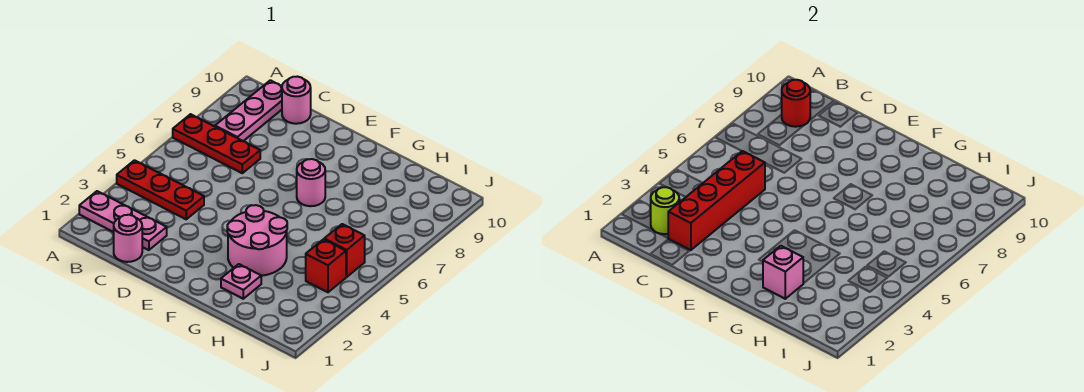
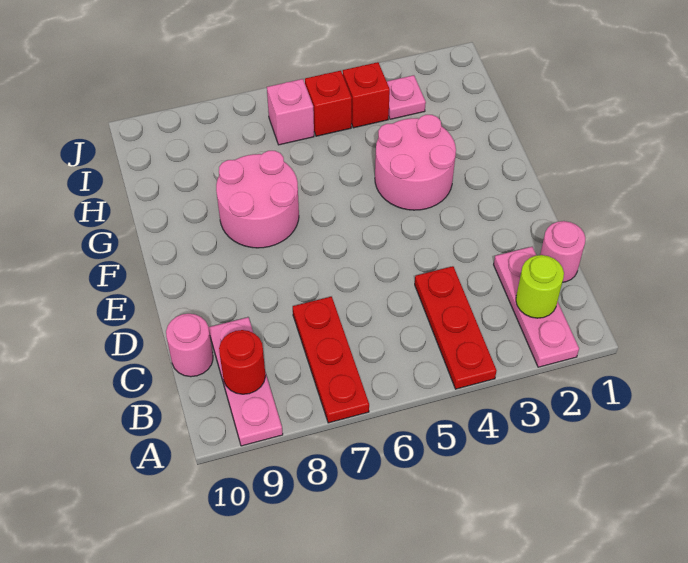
pink 1x3 plate [215,80,282,141] -> pink 1x3 plate turned to [208,317,283,446]
red 1x4 brick [668,151,765,250] -> none
pink 1x1 round brick [297,159,325,206] -> pink 2x2 round brick [216,151,299,248]
pink 1x1 plate [221,264,261,299] -> pink 1x1 plate moved to [387,75,426,119]
pink 1x1 brick [763,246,803,299] -> pink 1x1 brick moved to [267,79,314,145]

